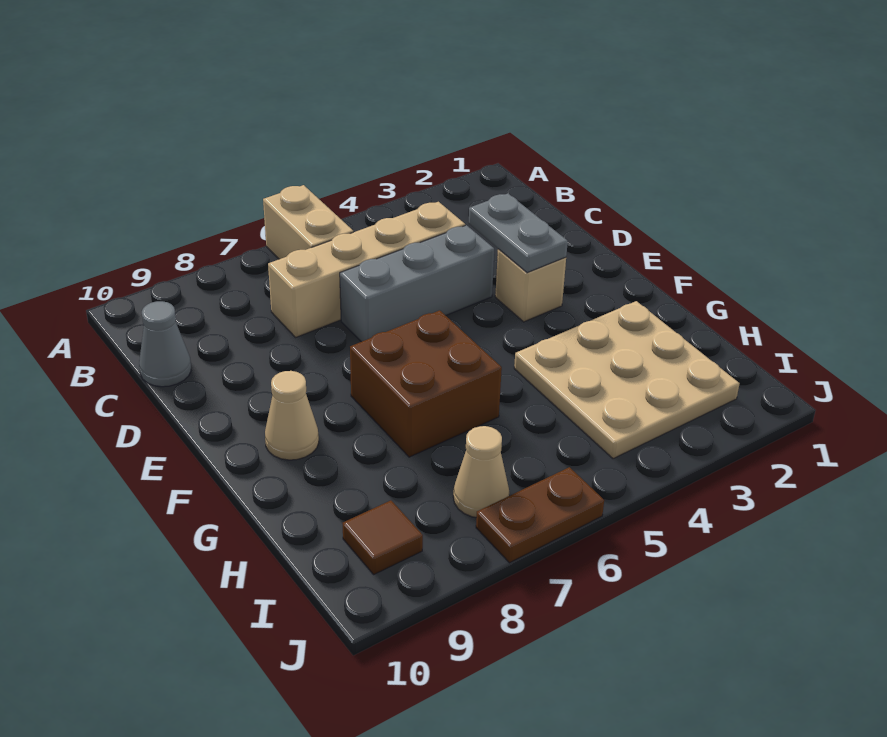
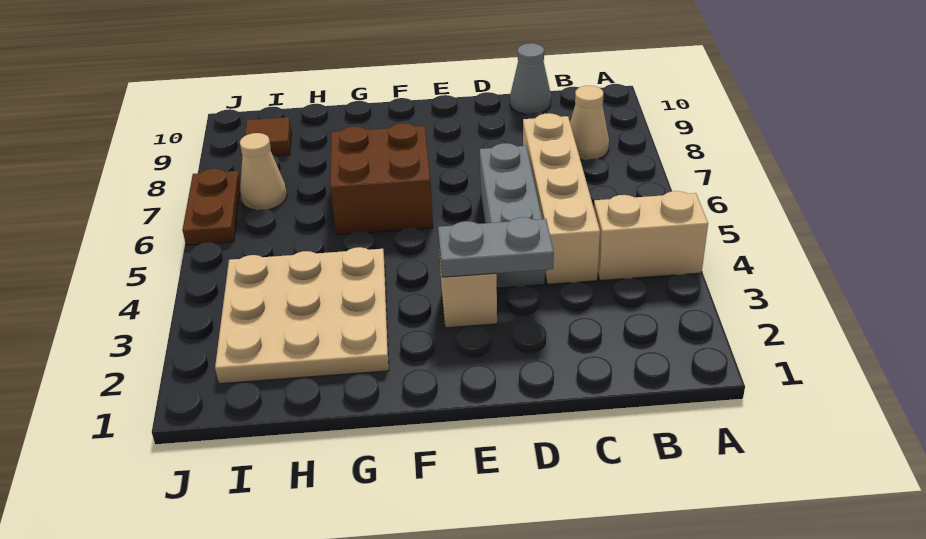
tan 1x2 brick [263,185,353,259] -> tan 1x2 brick moved to [594,191,708,280]
tan 1x1 cone [265,371,319,460] -> tan 1x1 cone moved to [570,86,609,160]

